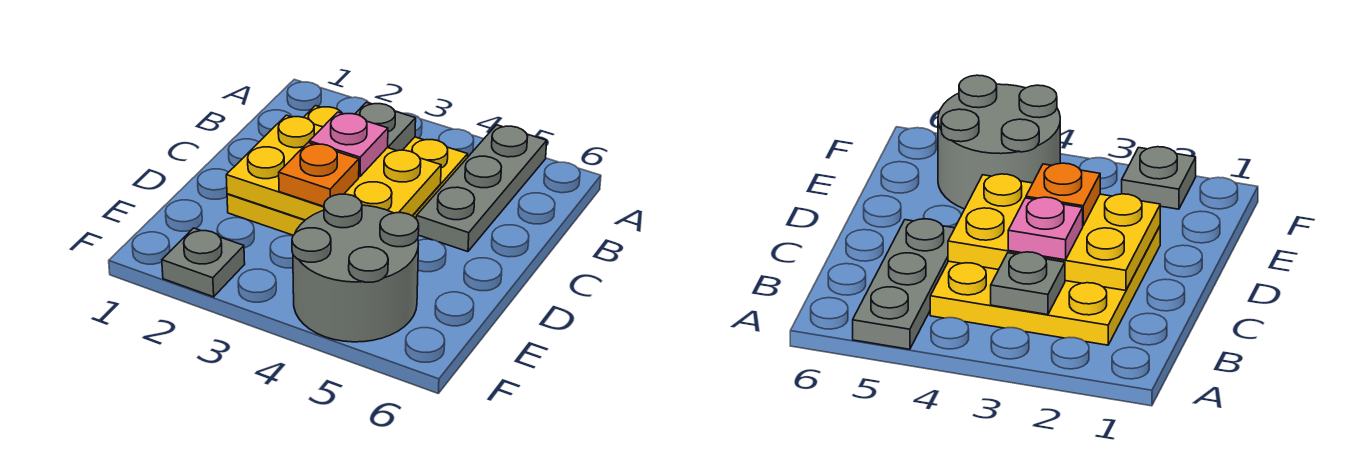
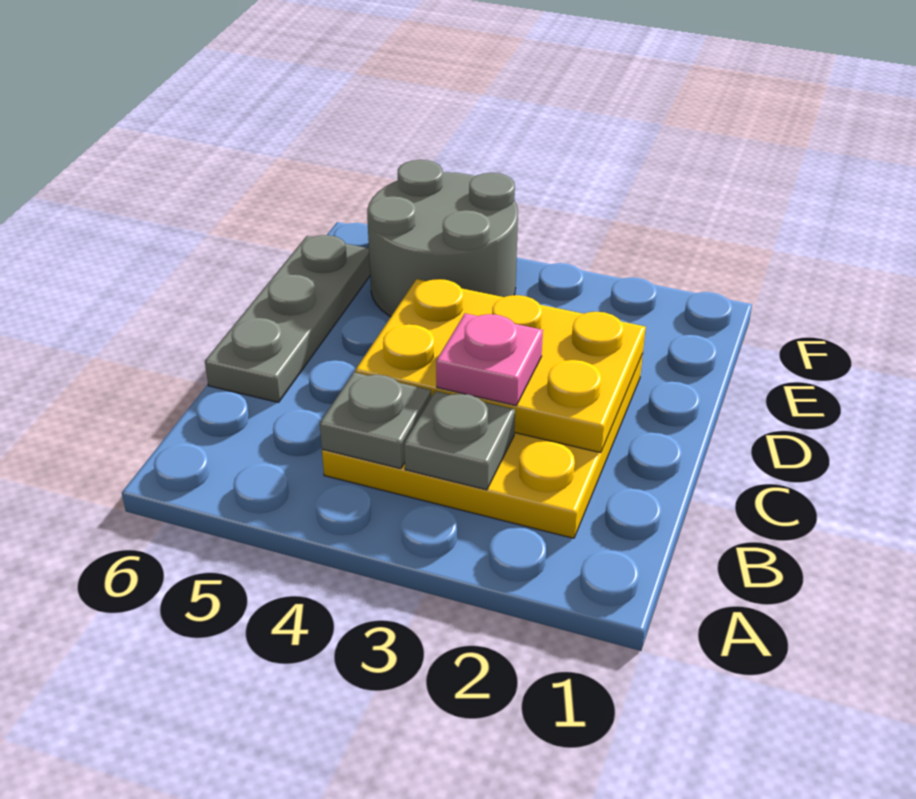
grey 1x3 plate [416,125,547,252] -> grey 1x3 plate moved to [205,235,370,403]
orange 1x1 plate [279,143,359,206] -> none
grey 1x1 plate [162,228,245,297] -> grey 1x1 plate moved to [320,372,431,469]

